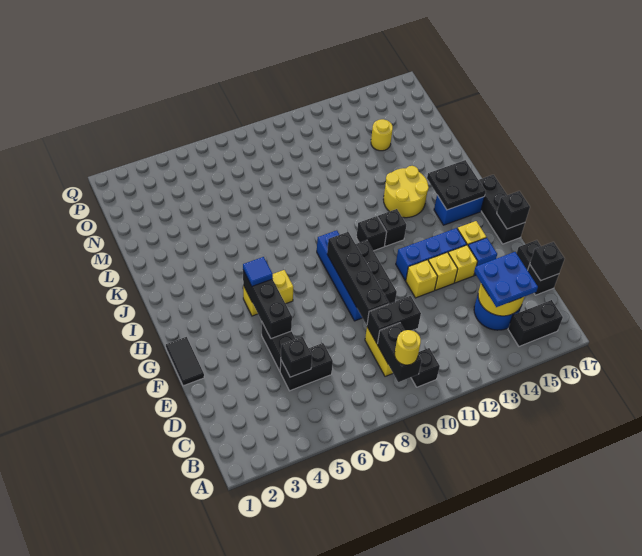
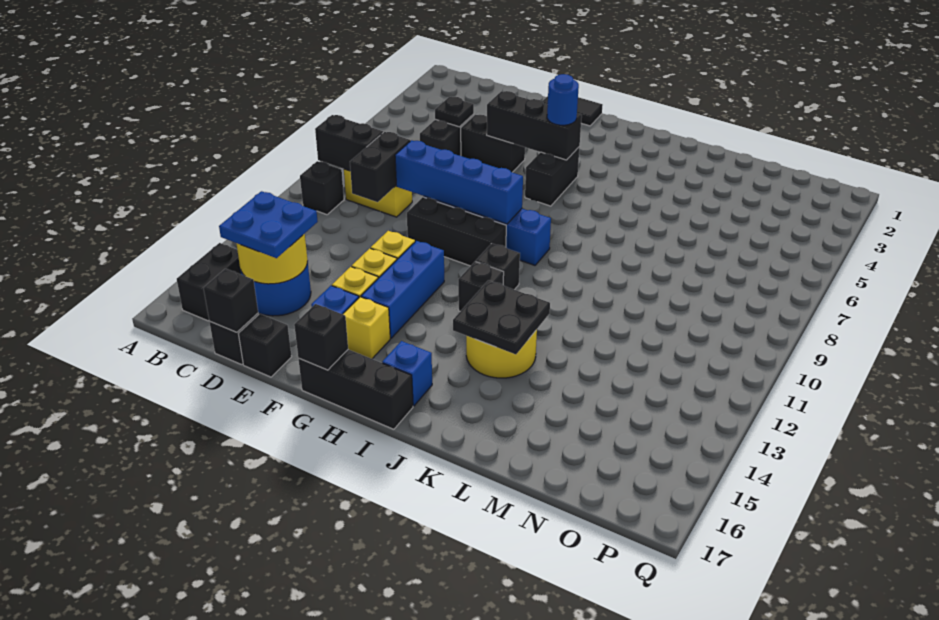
yellow 1x1 round brick [395,330,421,365] -> none
black 1x1 brick [281,337,312,377] -> black 1x1 plate [435,97,474,127]
black 1x4 brick [327,232,389,325] -> blue 1x4 brick [395,140,523,224]
yellow 1x2 brick [243,270,293,316] -> black 1x2 brick [525,147,580,206]
blue 1x1 tile [243,257,273,286] -> blue 1x1 round brick [547,74,579,125]
blue 1x2 brick [434,195,484,225] -> blue 1x1 brick [382,341,432,406]
black 2x2 plate [427,160,486,210] -> black 2x2 plate moved to [453,280,550,354]
yellow 1x1 round brick [371,119,393,151] -> none

